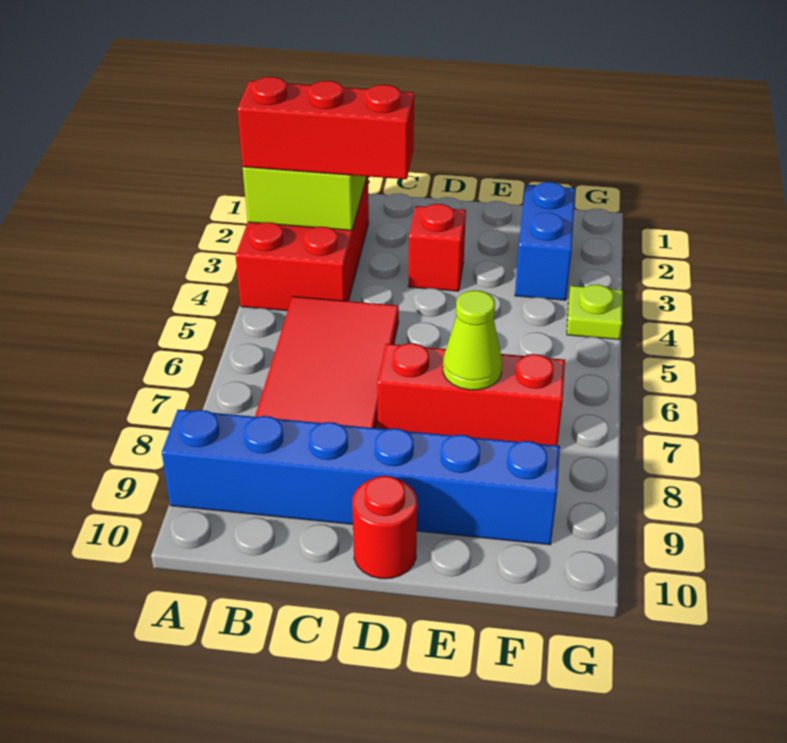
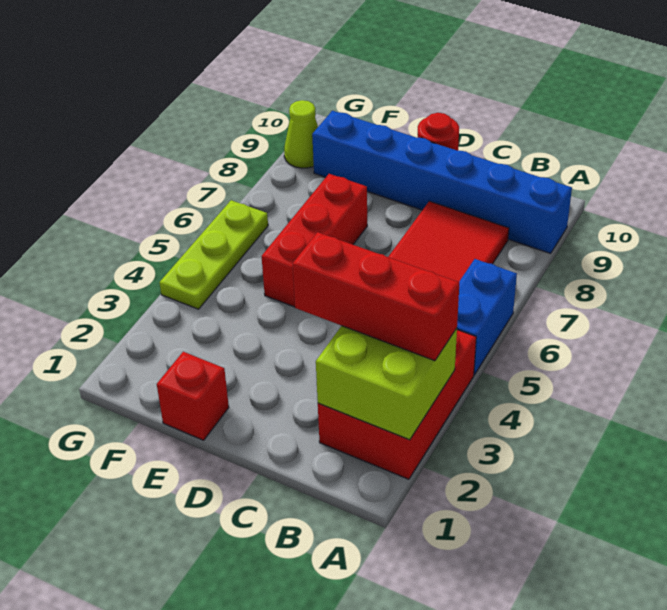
red 1x1 brick [408,204,466,291] -> red 1x1 brick moved to [157,352,229,440]
red 1x3 brick [377,343,565,445] -> red 1x3 brick turned to [262,174,367,307]
lime 1x1 cone [443,290,502,390] -> lime 1x1 cone moved to [284,100,318,168]
blue 1x2 brick [515,182,575,300] -> blue 1x2 brick moved to [457,259,517,375]
lime 1x1 plate [567,285,623,340] -> lime 1x3 plate [159,200,268,309]

